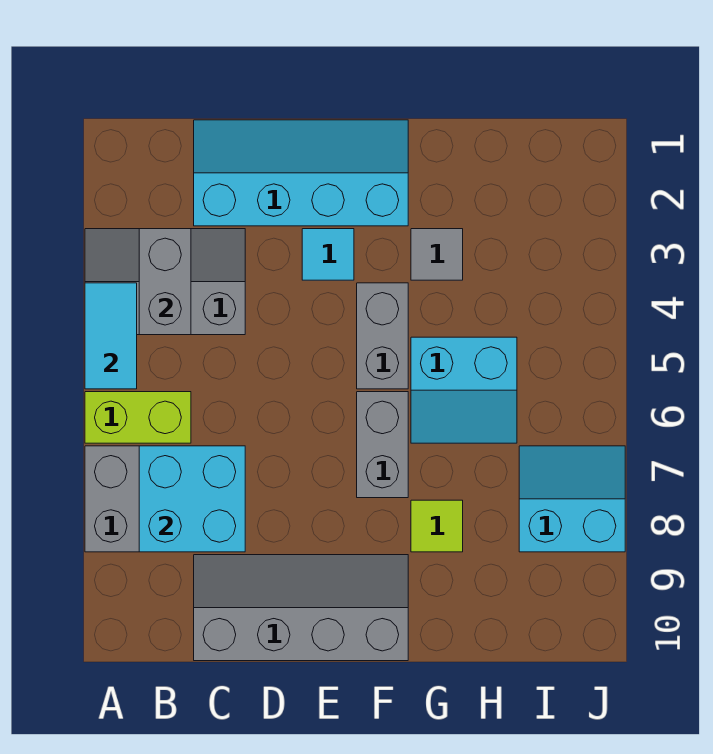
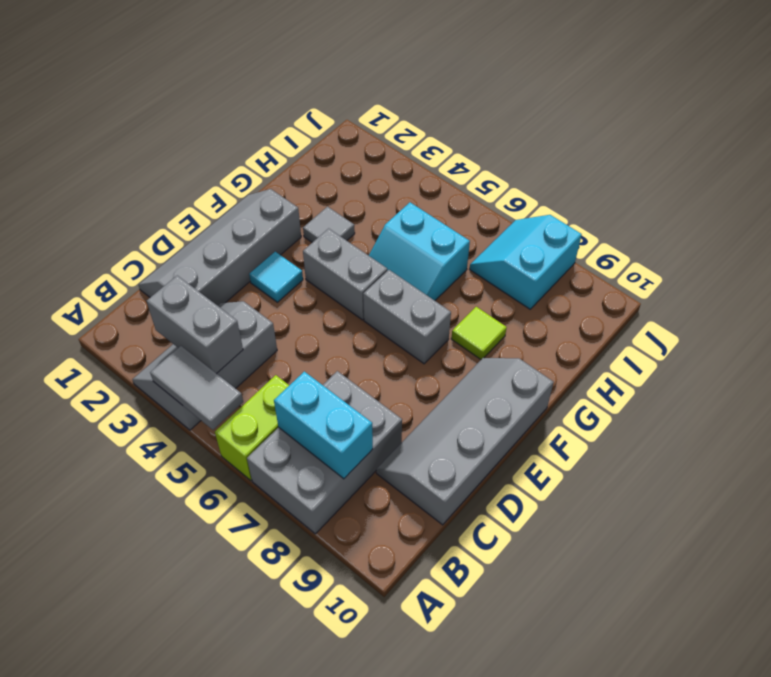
cyan 1x2 tile [85,283,137,389] -> grey 1x2 tile [150,346,243,430]
cyan 2x2 brick [139,446,245,552] -> cyan 1x2 brick [274,371,373,479]
cyan 2x4 slope [194,120,408,226] -> grey 2x4 slope [139,189,301,306]
cyan 2x2 slope [411,337,517,443] -> cyan 2x2 slope turned to [369,202,470,301]

